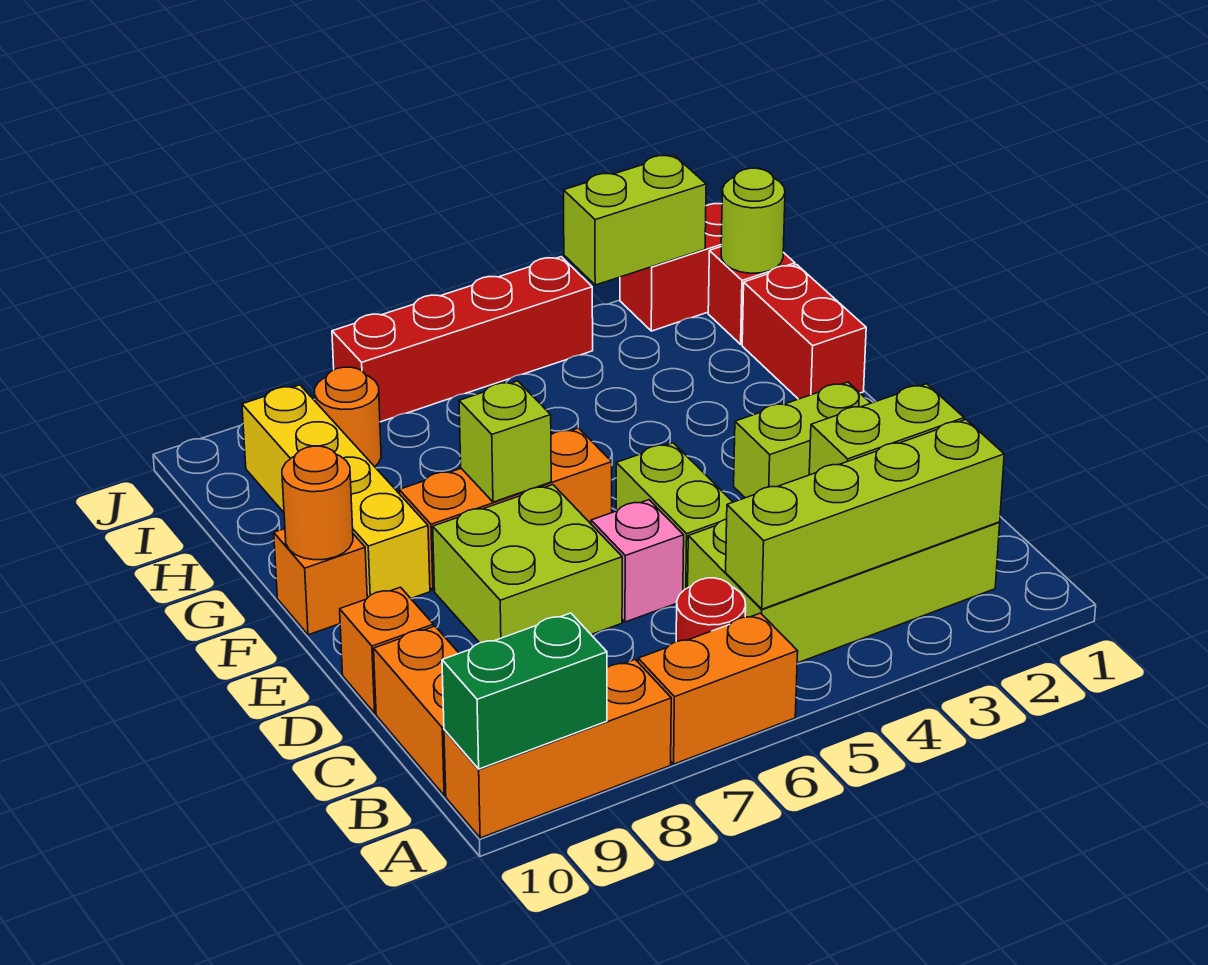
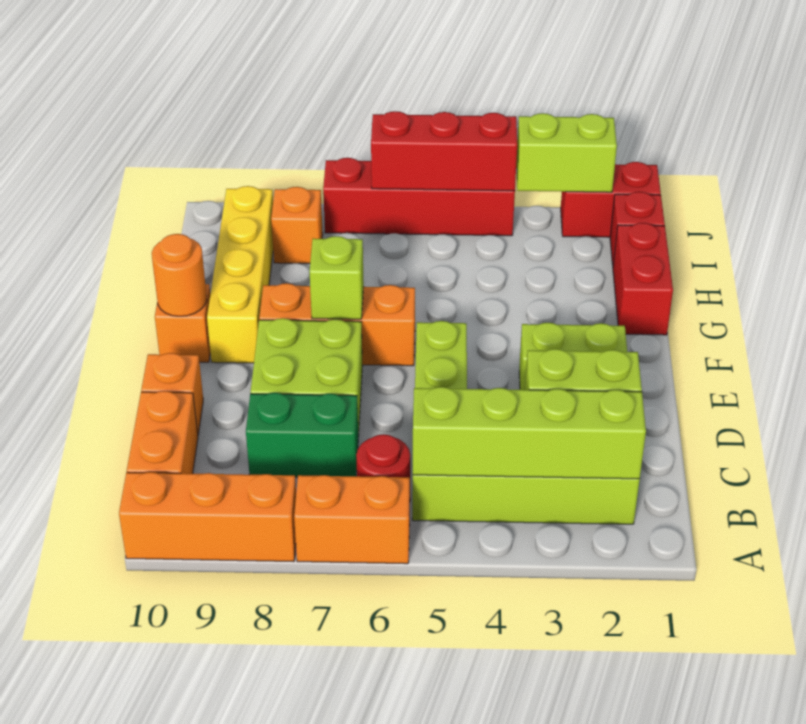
green 1x2 brick [442,613,607,769] -> green 1x2 brick moved to [246,393,358,477]
pink 1x1 brick [591,500,684,622] -> none
lime 1x1 round brick [721,168,785,273] -> none
orange 1x1 round brick [315,367,381,467] -> orange 1x1 brick [271,187,323,264]
none -> red 1x3 brick [371,111,517,191]

